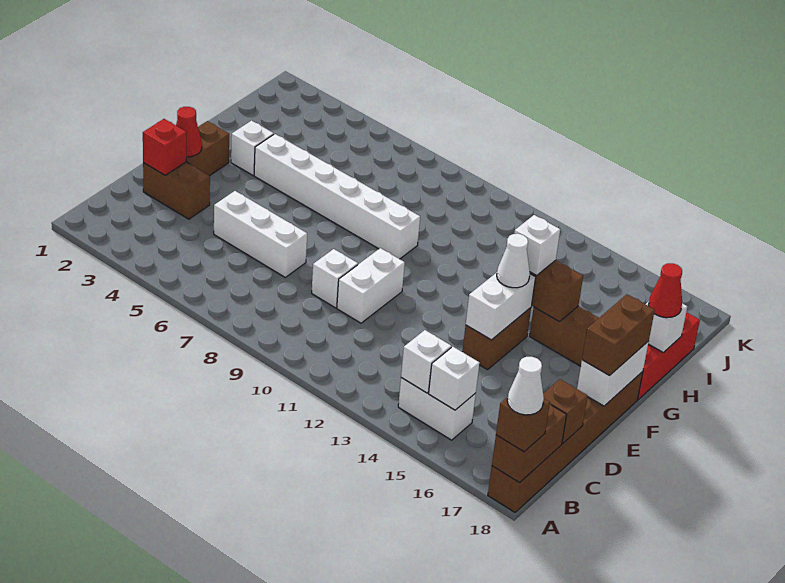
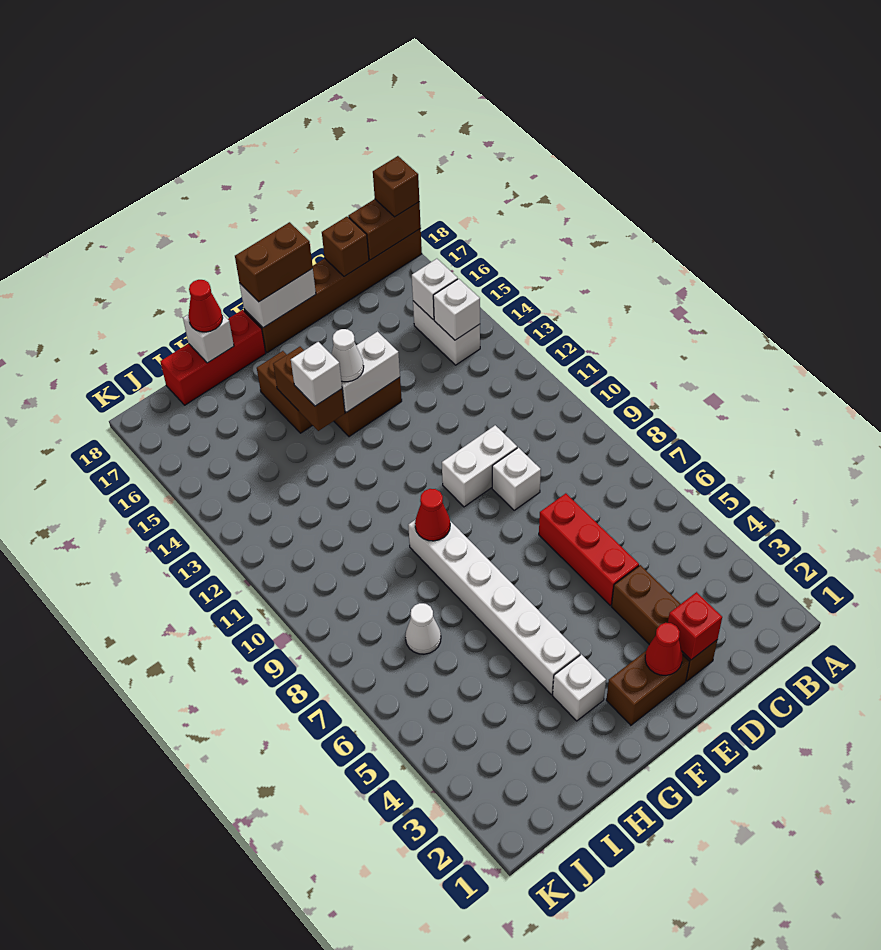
white 1x1 cone [507,357,544,415] -> white 1x1 cone moved to [405,603,441,654]
brown 1x2 brick [143,162,210,219] -> brown 1x3 brick [612,565,717,681]
white 1x3 brick [214,191,307,277] -> red 1x3 brick [539,493,639,605]
none -> red 1x1 cone [415,489,450,541]

